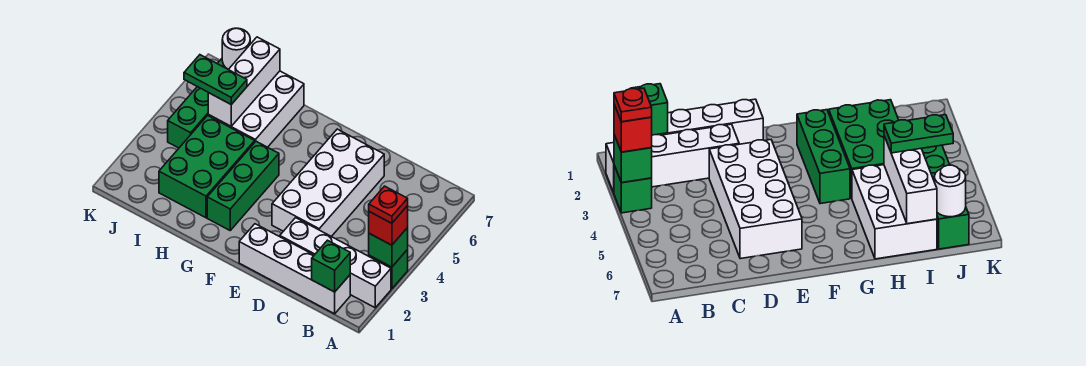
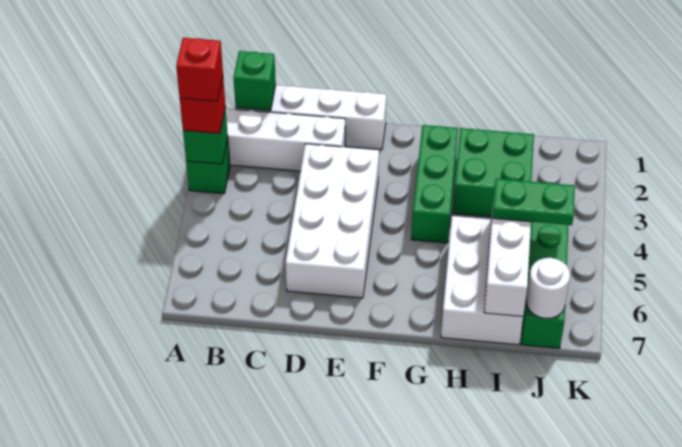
red 1x1 plate [369,186,408,223] -> red 1x1 brick [176,38,223,102]
green 2x3 brick [159,116,255,218] -> green 2x2 brick [453,128,534,217]

